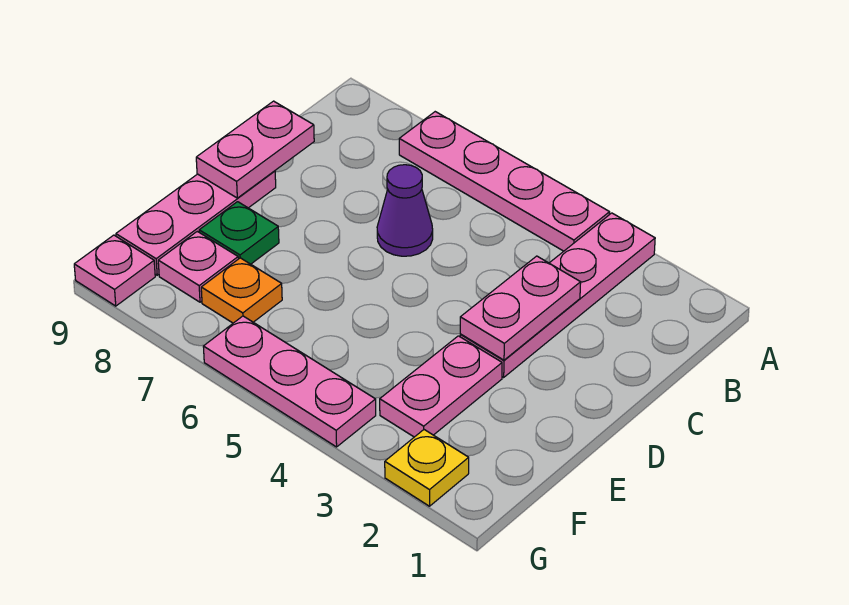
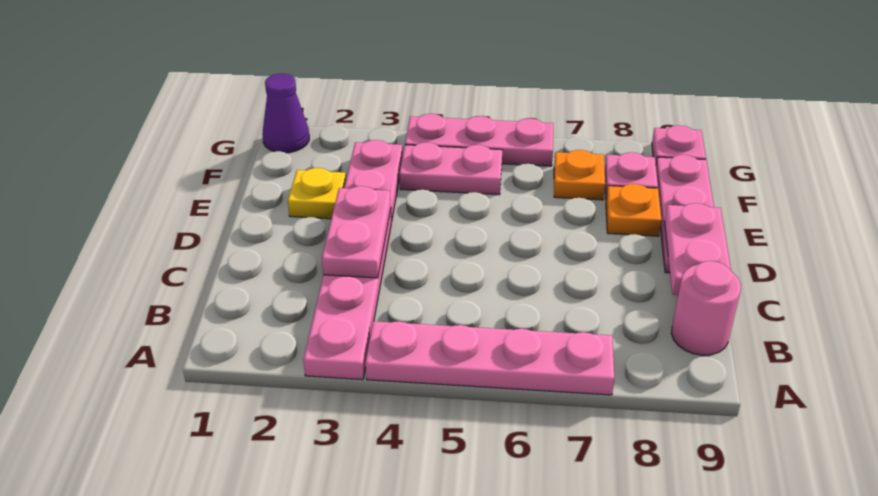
none -> pink 1x1 round brick [671,261,741,355]
purple 1x1 cone [377,165,433,256] -> purple 1x1 cone moved to [262,74,309,153]
green 1x1 plate [199,202,279,264] -> orange 1x1 plate [606,184,662,236]
none -> pink 1x2 plate [400,142,502,195]
yellow 1x1 plate [385,430,469,506] -> yellow 1x1 plate moved to [288,168,346,219]

